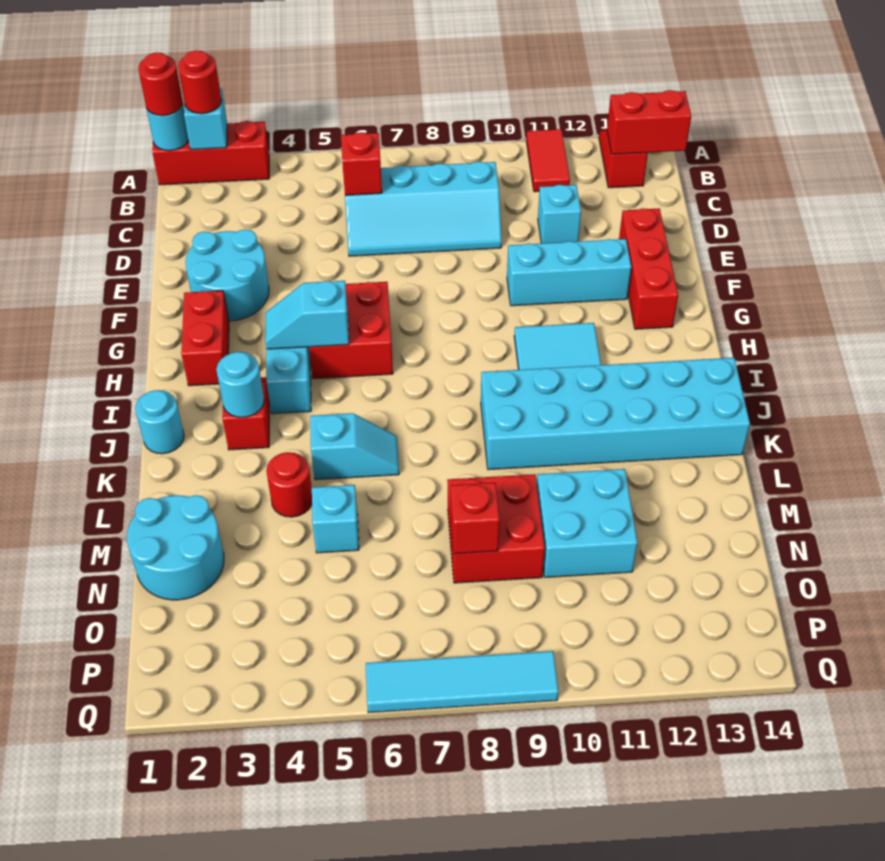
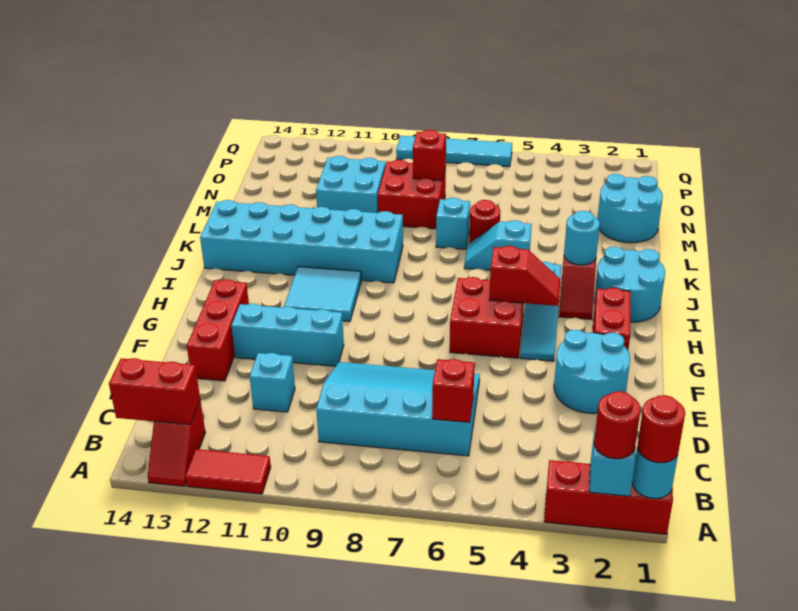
red 1x2 tile [526,129,570,192] -> red 1x2 tile turned to [185,449,271,494]
cyan 2x4 slope [345,162,502,256] -> cyan 3x4 slope [316,362,480,456]
cyan 1x2 slope [265,281,349,349] -> red 1x2 slope [489,246,560,306]
cyan 1x1 round brick [135,390,184,454] -> cyan 2x2 round brick [594,247,665,322]
red 1x1 round brick [266,452,312,517] -> red 1x1 round brick moved to [469,200,500,243]
cyan 1x1 brick [312,485,359,553] -> cyan 1x1 brick moved to [436,198,470,249]

